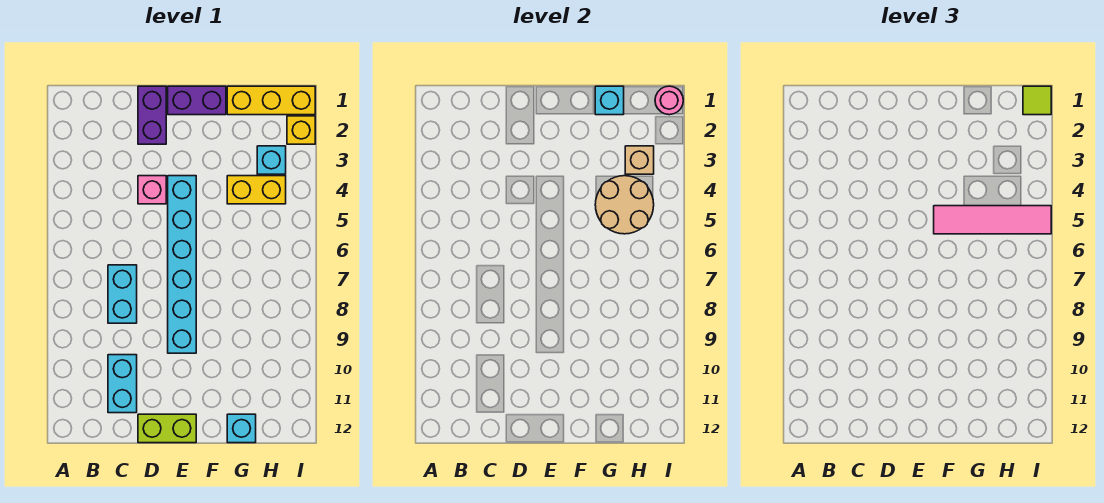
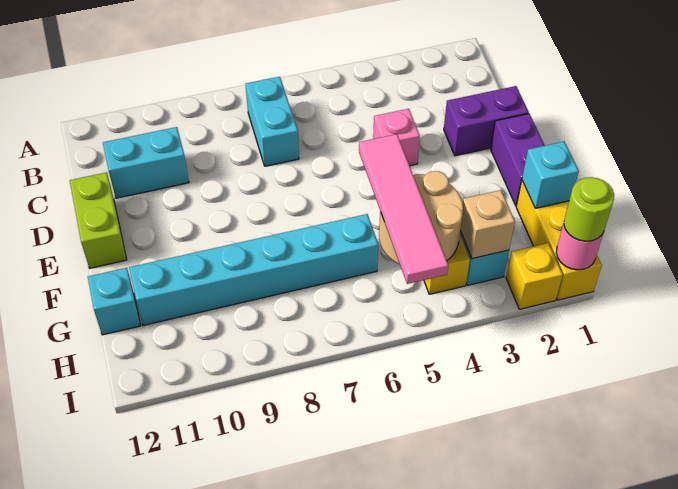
cyan 1x2 brick [108,265,137,323] -> cyan 1x2 brick turned to [245,77,299,166]
cyan 1x6 brick [168,176,196,353] -> cyan 1x6 brick moved to [129,214,378,325]
lime 1x1 tile [1023,86,1051,115] -> lime 1x1 round brick [564,177,614,241]

